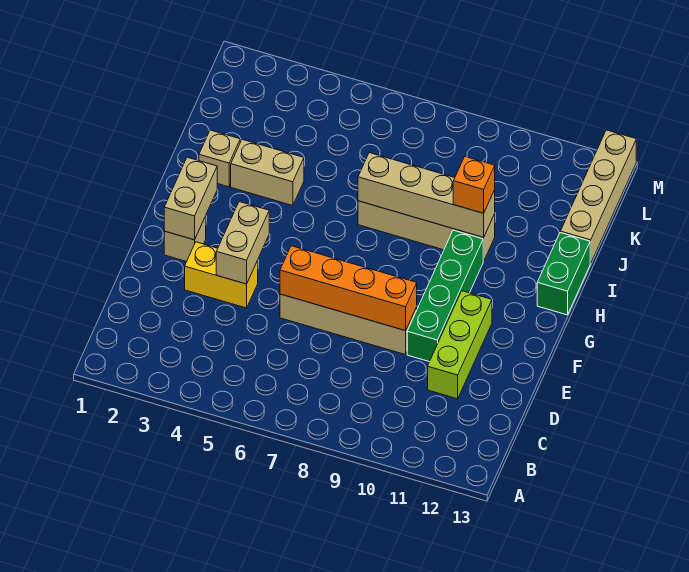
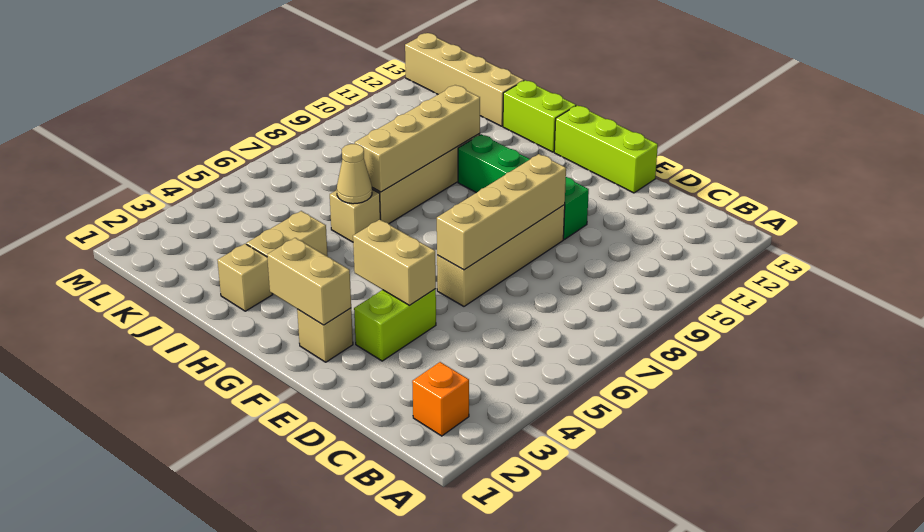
lime 1x3 brick [428,291,492,399] -> lime 1x3 brick moved to [554,105,658,193]
yellow 1x2 brick [185,242,258,308] -> lime 1x2 brick [354,289,436,361]
orange 1x4 brick [280,246,417,331] -> tan 1x4 brick [437,154,566,270]
green 1x2 brick [537,233,591,315] -> lime 1x2 brick [503,80,576,152]
none -> tan 1x1 brick [330,189,380,242]
none -> tan 1x1 cone [337,144,372,204]
orange 1x1 brick [453,157,495,213] -> orange 1x1 brick moved to [412,362,469,436]

